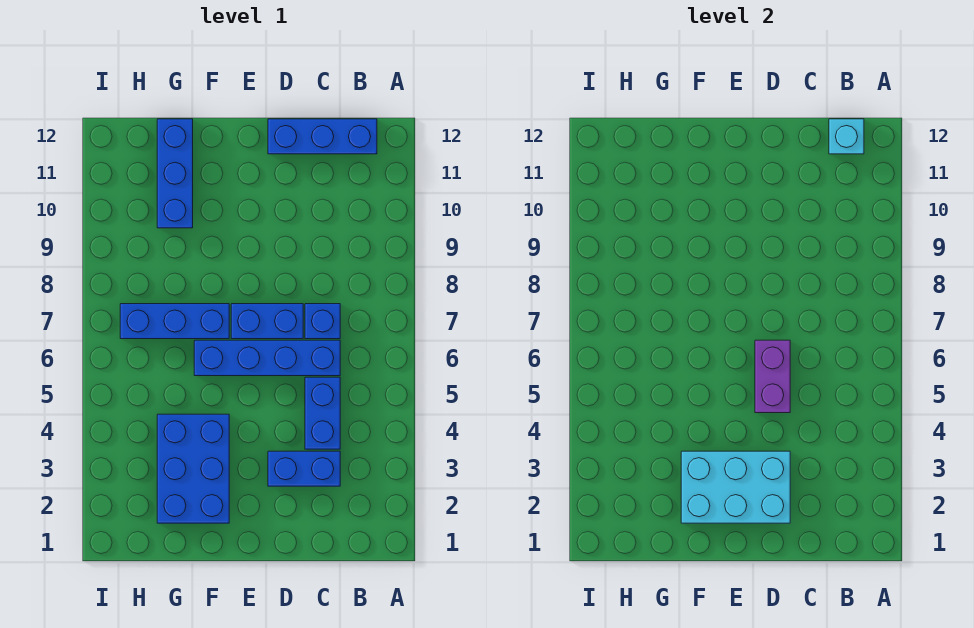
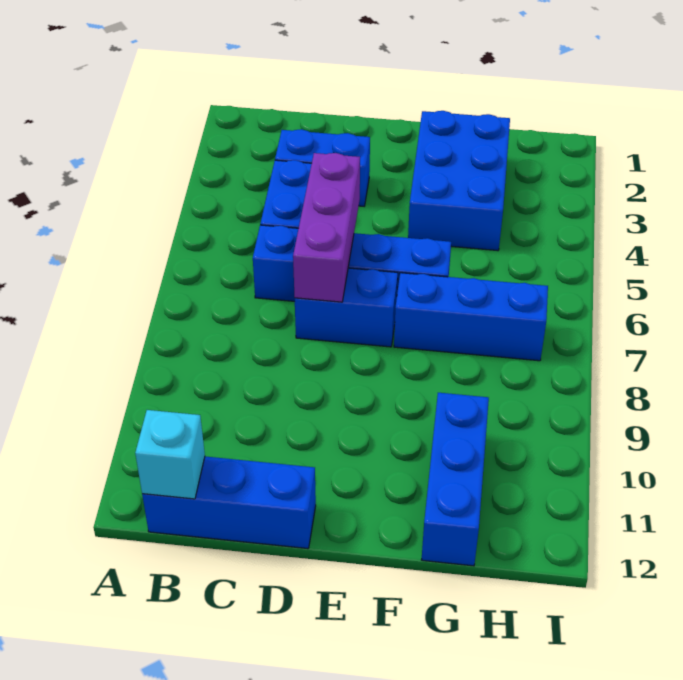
blue 1x1 brick [305,304,340,339] -> none
cyan 2x3 brick [681,451,790,523] -> none
purple 1x2 brick [755,340,790,413] -> purple 1x3 brick [293,153,360,302]

